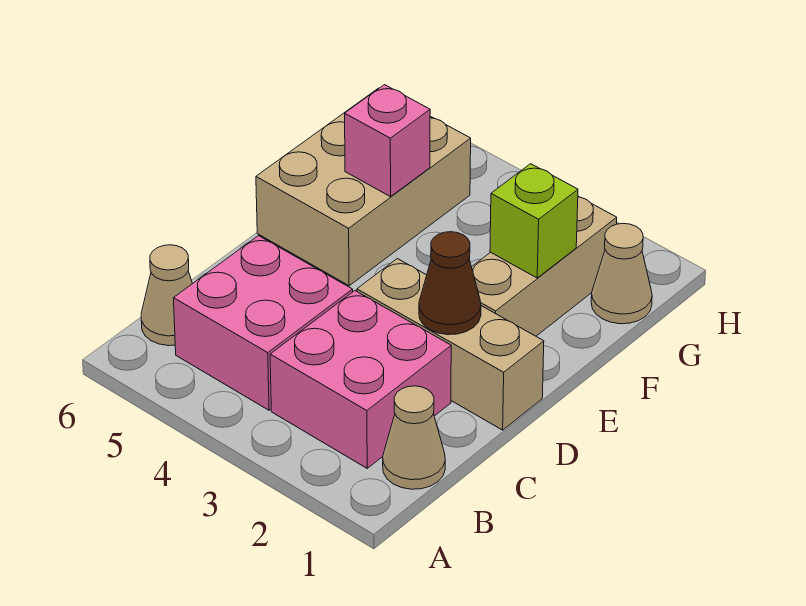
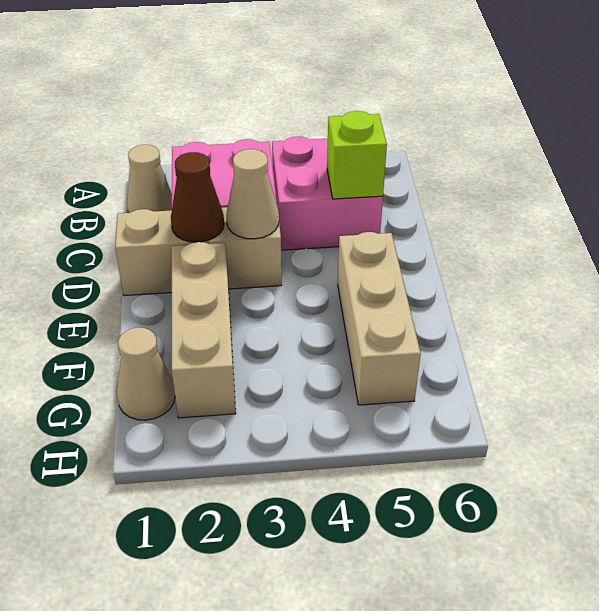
tan 1x1 cone [141,245,192,346] -> tan 1x1 cone moved to [226,149,279,239]
tan 2x3 brick [256,88,471,286] -> tan 1x3 brick [338,232,421,405]
lime 1x1 brick [490,164,578,278] -> lime 1x1 brick moved to [327,111,387,199]
pink 1x1 brick [345,85,430,197] -> none

